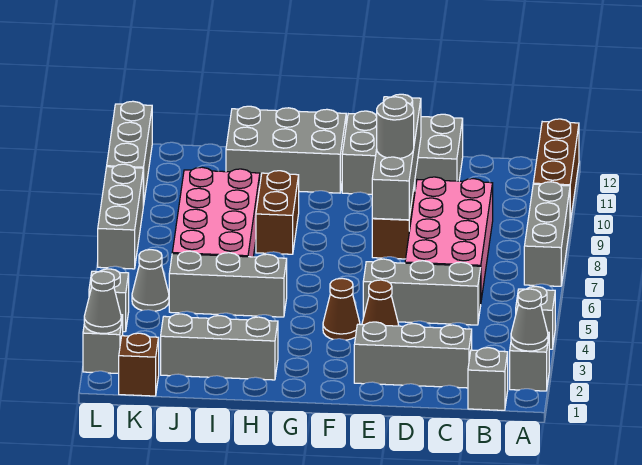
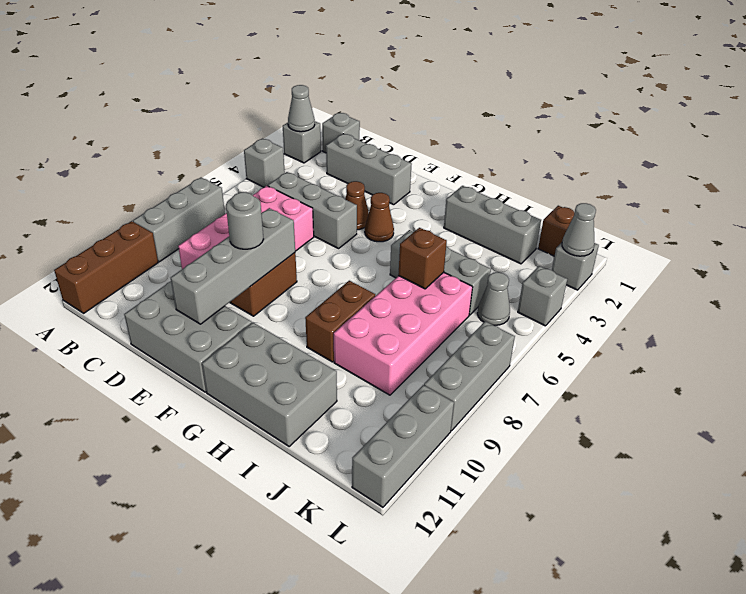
none -> brown 1x1 brick [398,228,447,289]

